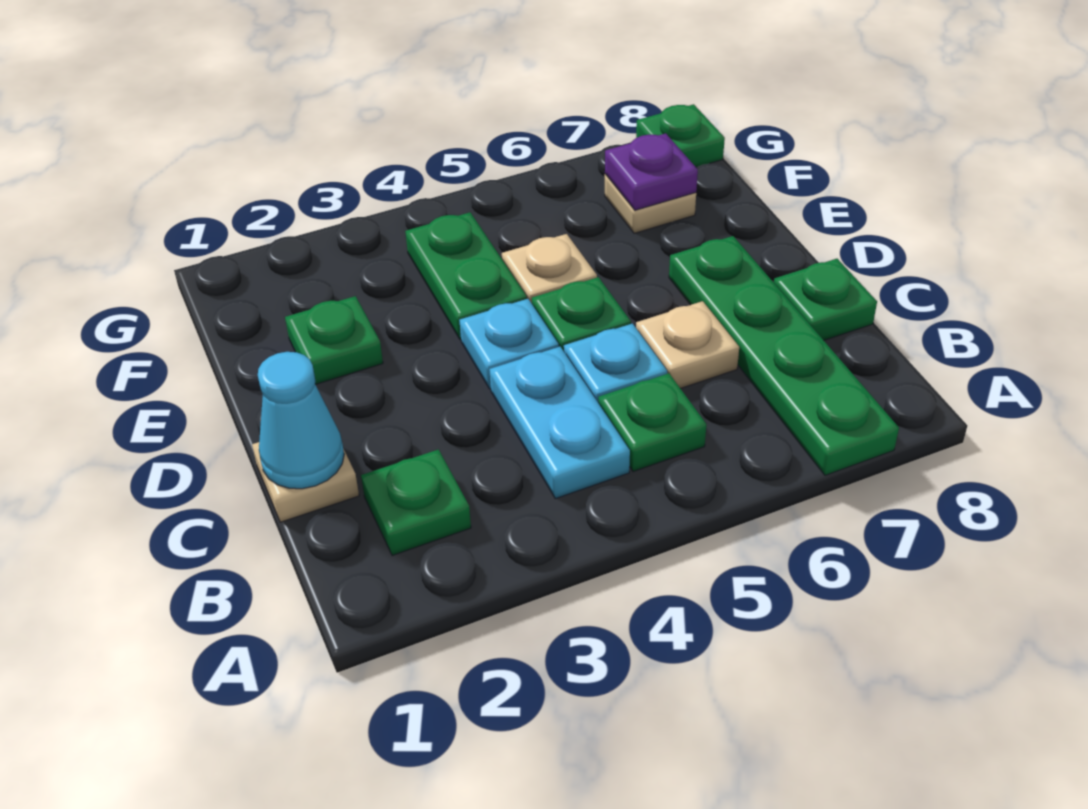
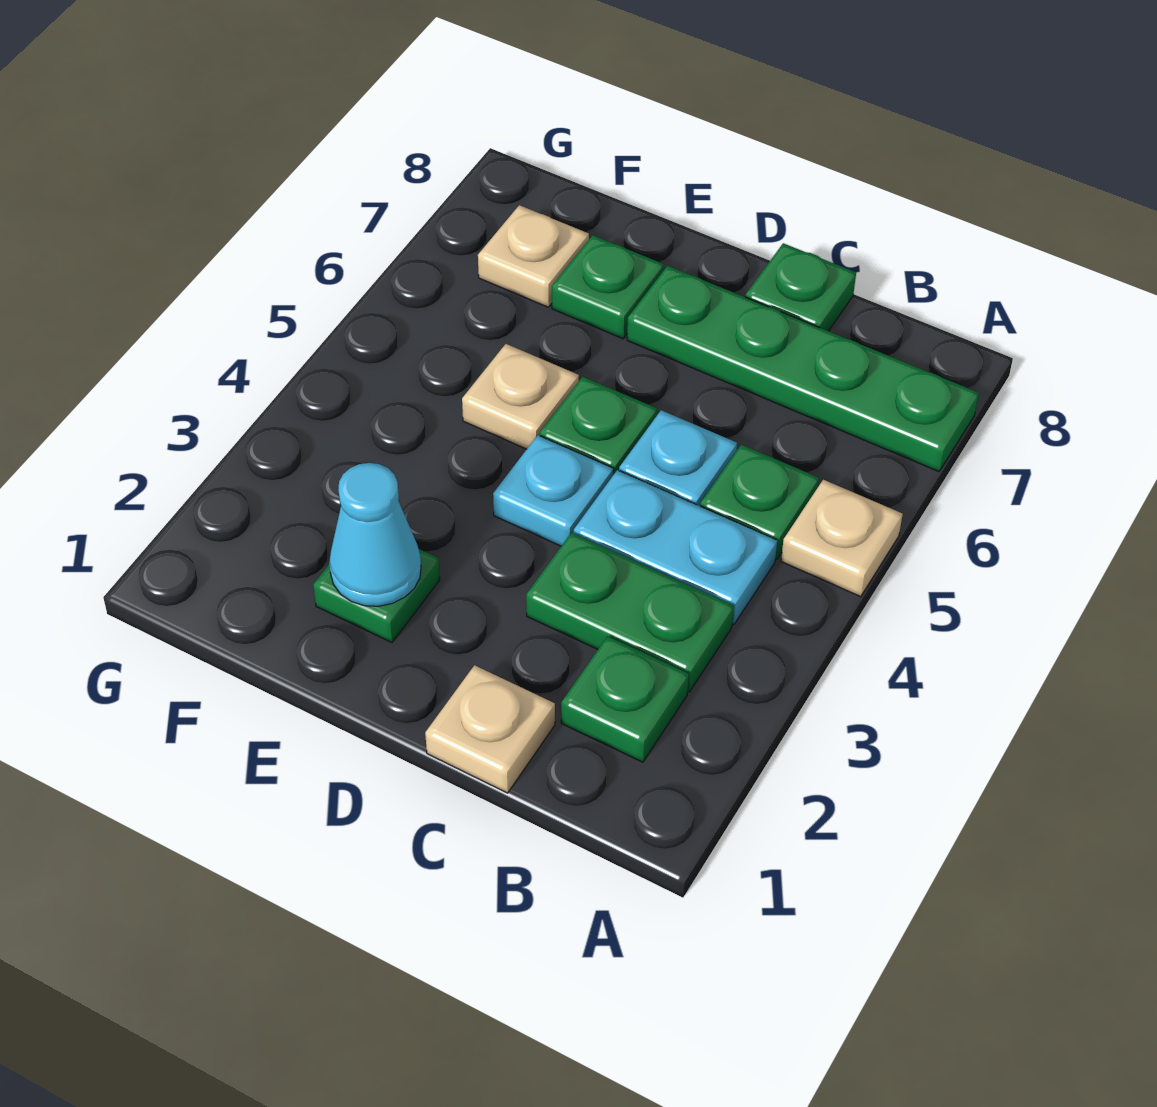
cyan 1x1 cone [258,352,344,489] -> cyan 1x1 cone moved to [329,463,421,606]
tan 1x1 plate [636,301,739,388] -> tan 1x1 plate moved to [781,480,903,597]
green 1x2 plate [405,212,527,340] -> green 1x2 plate moved to [526,533,734,692]
purple 1x1 plate [605,133,698,210] -> none
green 1x1 plate [636,104,725,167] -> green 1x1 plate moved to [552,235,664,339]

